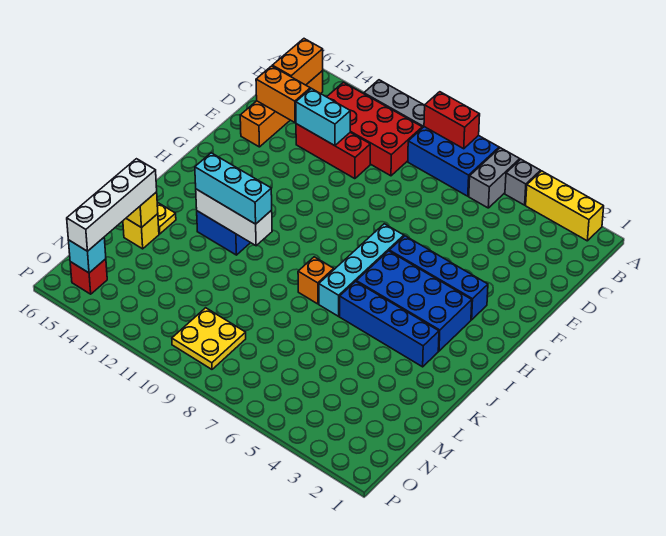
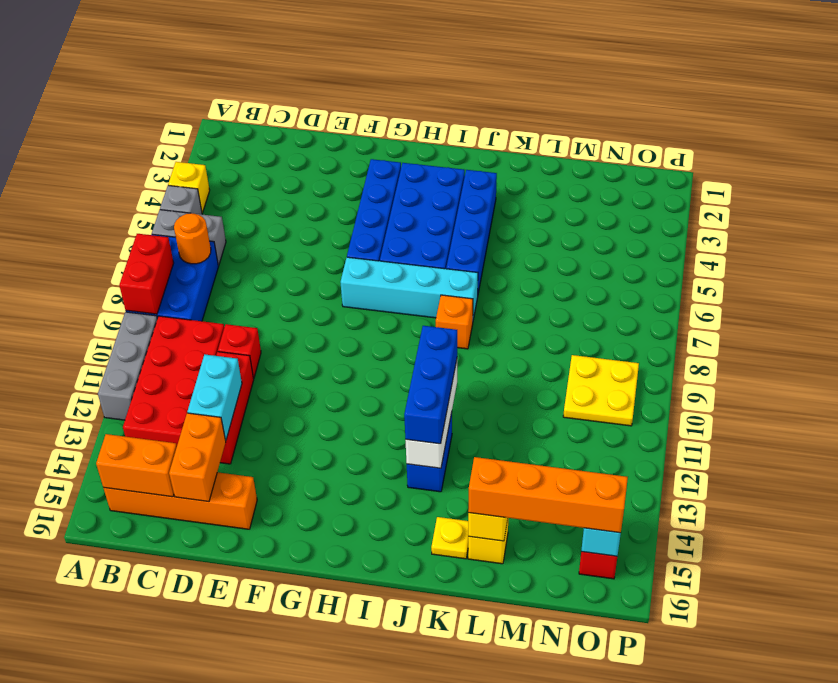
yellow 1x3 brick [526,171,604,241] -> yellow 1x1 brick [168,162,210,213]
none -> orange 1x1 round brick [174,213,211,264]
none -> red 1x1 brick [218,324,261,378]
cyan 1x3 brick [195,153,272,224] -> blue 1x3 brick [404,326,457,444]
white 1x4 brick [67,159,157,251] -> orange 1x4 brick [468,457,628,533]

